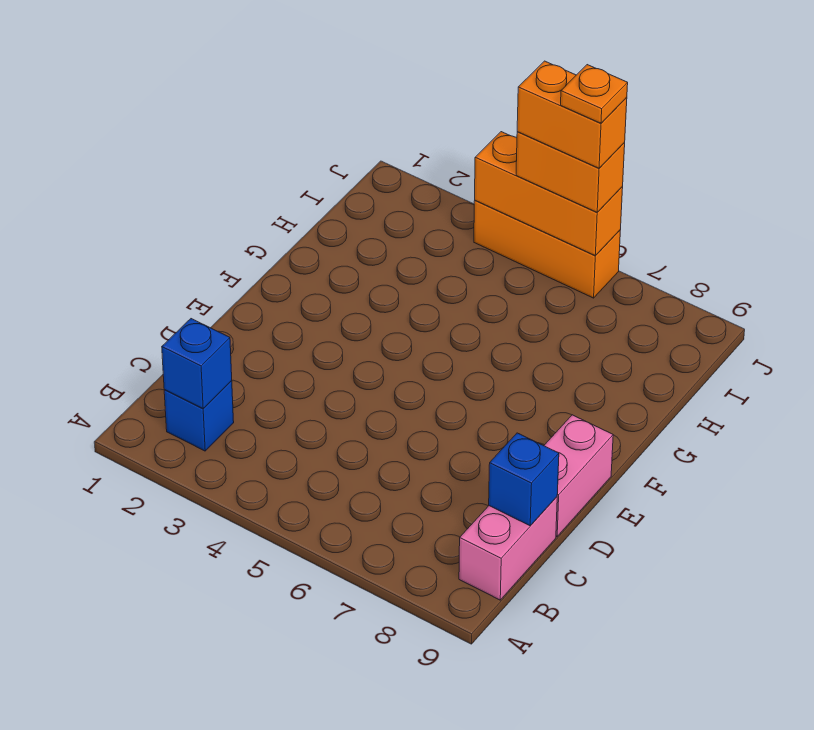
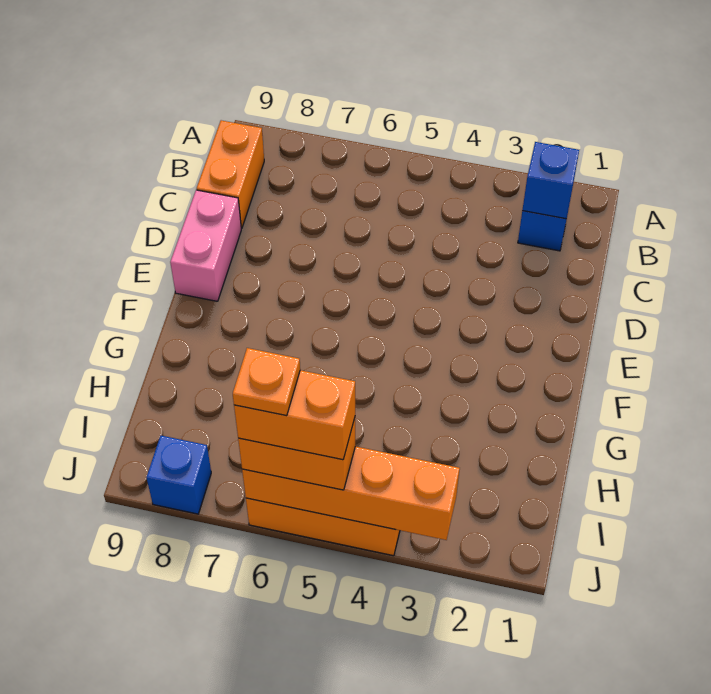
pink 1x2 brick [459,497,557,600] -> orange 1x2 brick [197,120,264,228]
blue 1x1 brick [489,433,559,526] -> blue 1x1 brick moved to [147,436,211,514]
orange 1x3 brick [475,132,623,256] -> orange 1x4 brick [242,446,460,540]

